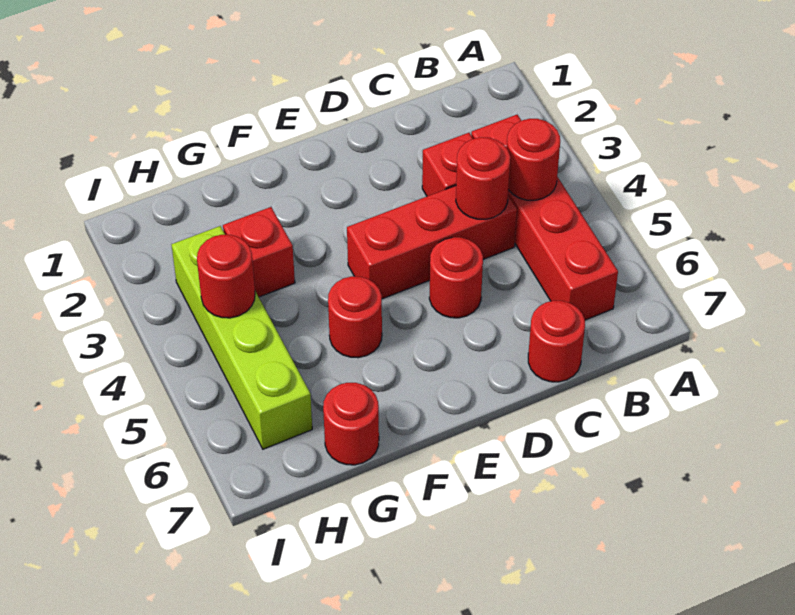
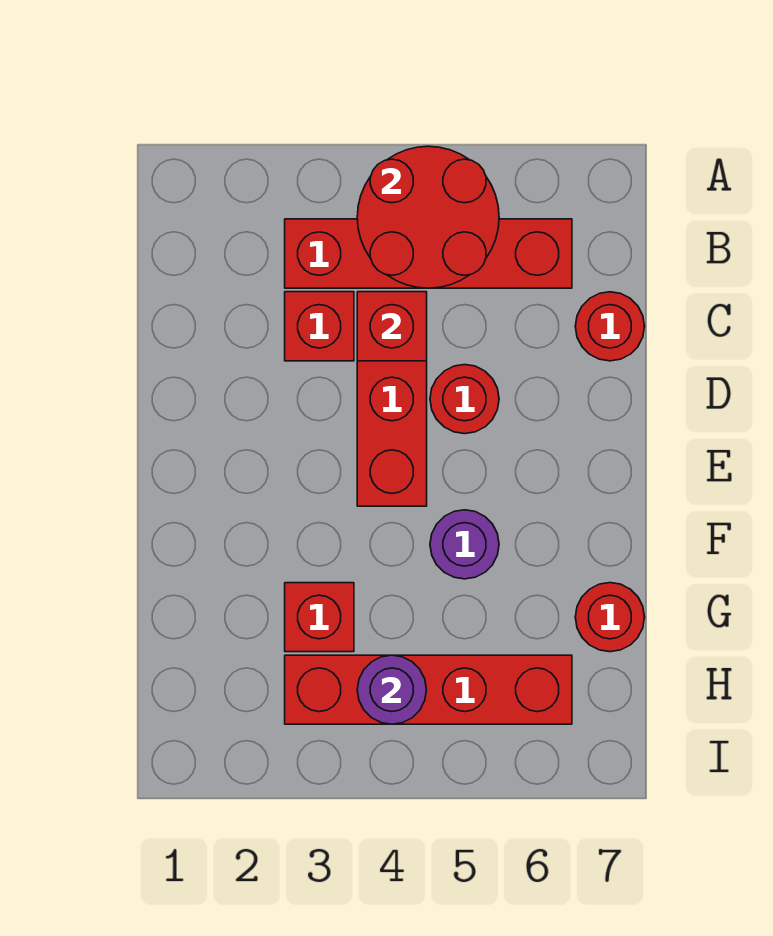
red 1x1 round brick [507,119,560,200] -> red 2x2 round brick [357,146,499,288]
red 1x1 round brick [456,137,510,220] -> red 1x1 brick [357,292,427,361]
red 1x1 round brick [328,276,382,358] -> purple 1x1 round brick [430,510,499,579]
lime 1x4 brick [172,226,312,449] -> red 1x4 brick [285,655,572,724]
red 1x1 round brick [197,235,255,318] -> purple 1x1 round brick [357,655,426,724]

